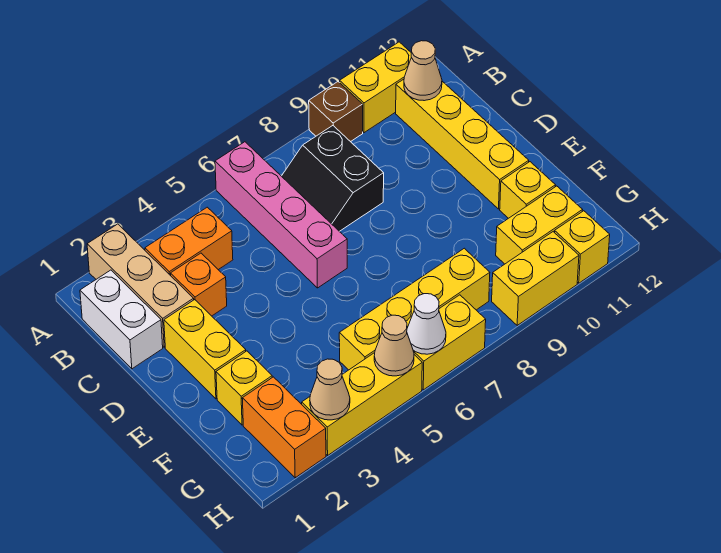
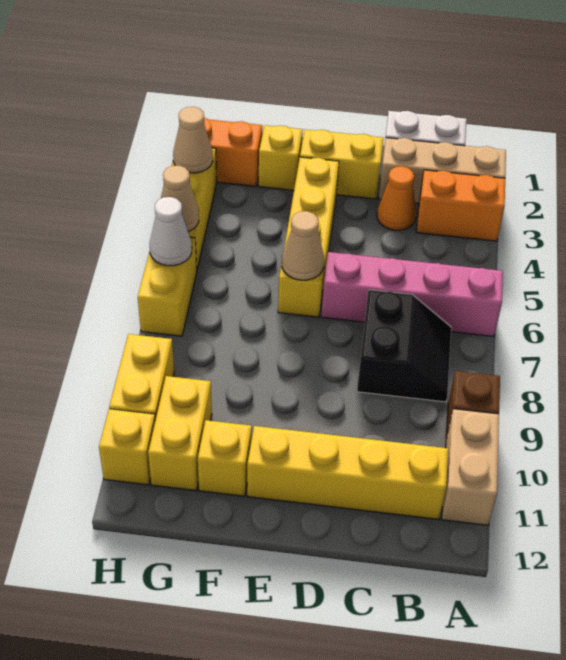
yellow 1x2 brick [340,42,411,133] -> tan 1x2 brick [442,409,499,525]
orange 1x2 brick [145,207,233,276] -> orange 1x2 brick turned to [417,170,505,241]
black 2x2 slope [282,126,384,231] -> black 2x2 slope turned to [357,290,451,402]
tan 1x1 cone [404,41,442,101] -> tan 1x1 cone moved to [282,211,324,280]
orange 1x1 brick [170,253,227,316] -> orange 1x1 cone [377,166,417,230]
yellow 1x4 brick [339,248,490,370] -> yellow 1x4 brick moved to [278,157,339,317]

